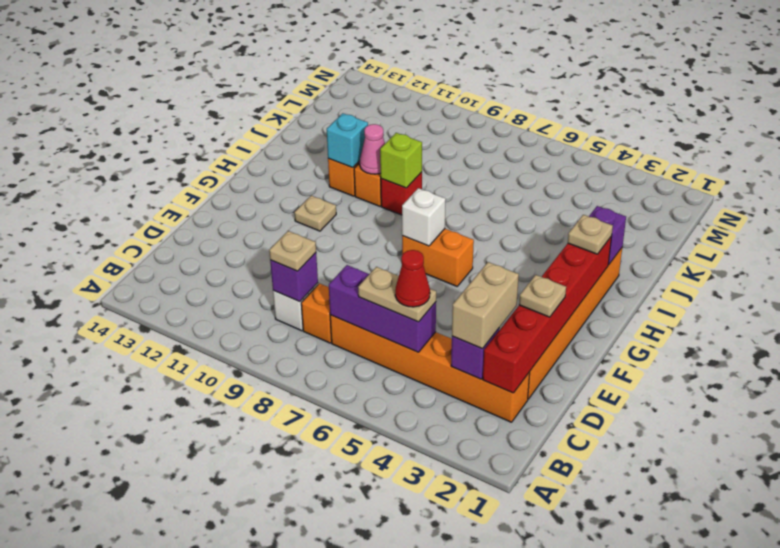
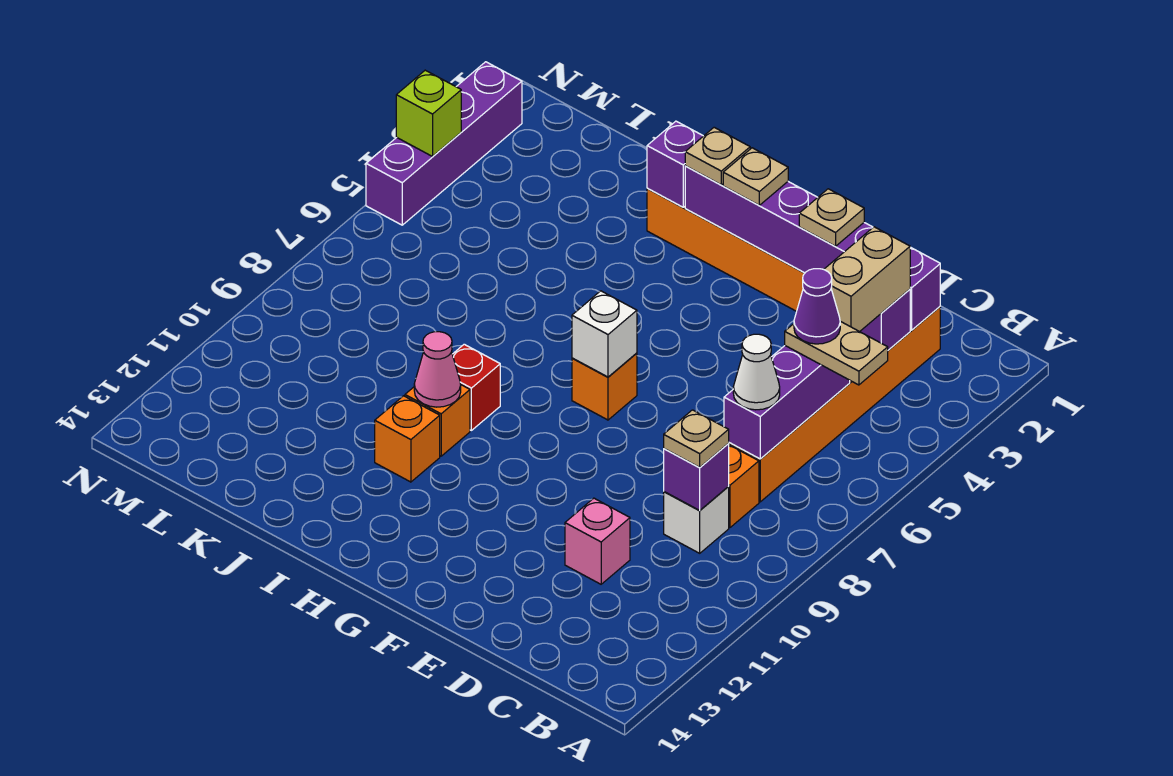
red 1x6 brick [483,236,612,393] -> purple 1x6 brick [685,166,940,330]
tan 1x2 brick [452,262,519,349] -> tan 1x2 brick turned to [824,227,910,332]
tan 1x2 plate [358,267,436,322] -> tan 1x2 plate turned to [785,322,888,385]
red 1x1 cone [395,250,430,307] -> purple 1x1 cone [794,269,840,344]
none -> white 1x1 cone [733,334,780,410]
none -> pink 1x1 brick [565,498,630,584]
orange 1x2 brick [402,229,474,286] -> orange 1x1 brick [572,353,637,420]
tan 1x1 plate [295,196,336,231] -> tan 1x1 plate moved to [723,148,788,205]
lime 1x1 brick [380,133,422,188] -> lime 1x1 brick moved to [396,70,461,156]
cyan 1x1 brick [327,113,368,168] -> none
none -> purple 1x4 brick [366,62,522,225]

